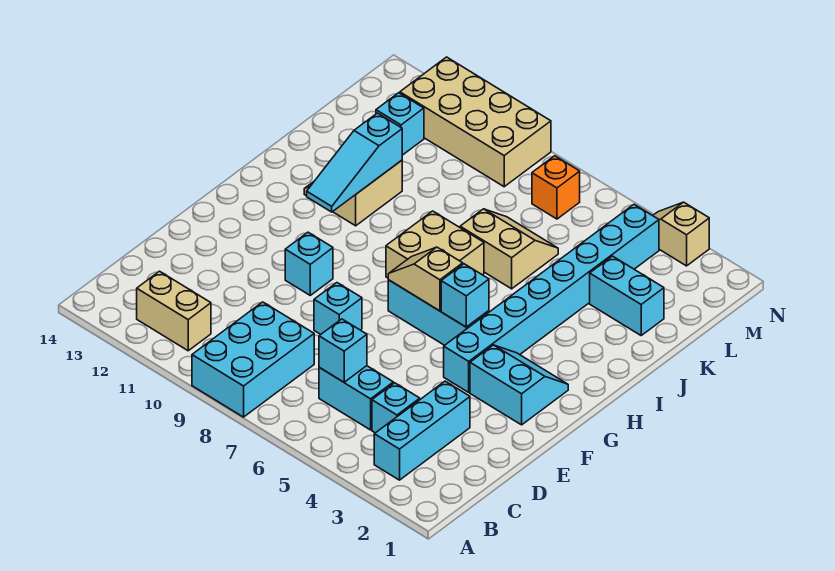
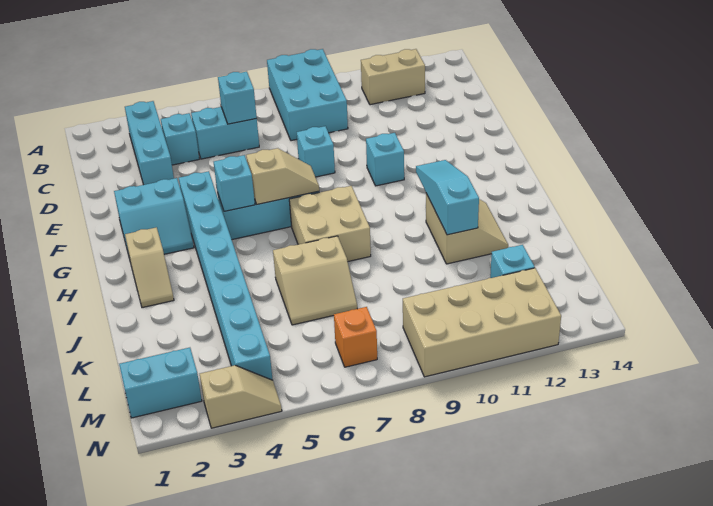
none -> tan 1x2 slope [125,227,174,308]
cyan 1x2 brick [590,256,664,335] -> cyan 1x2 brick moved to [119,348,202,418]

